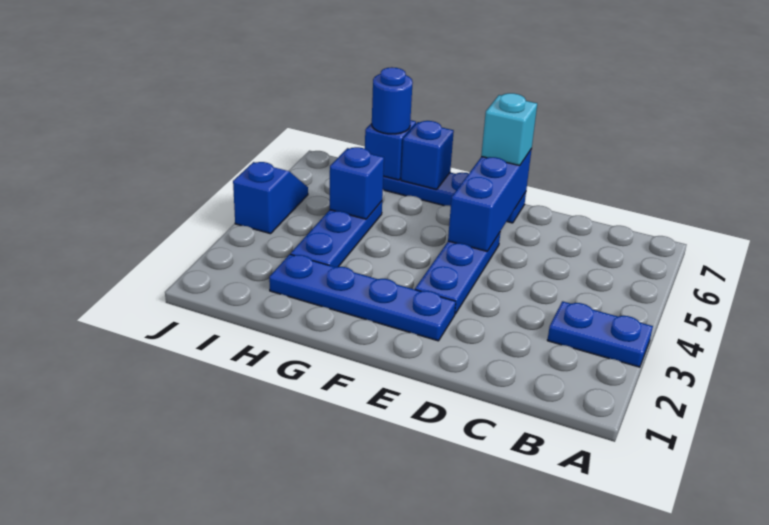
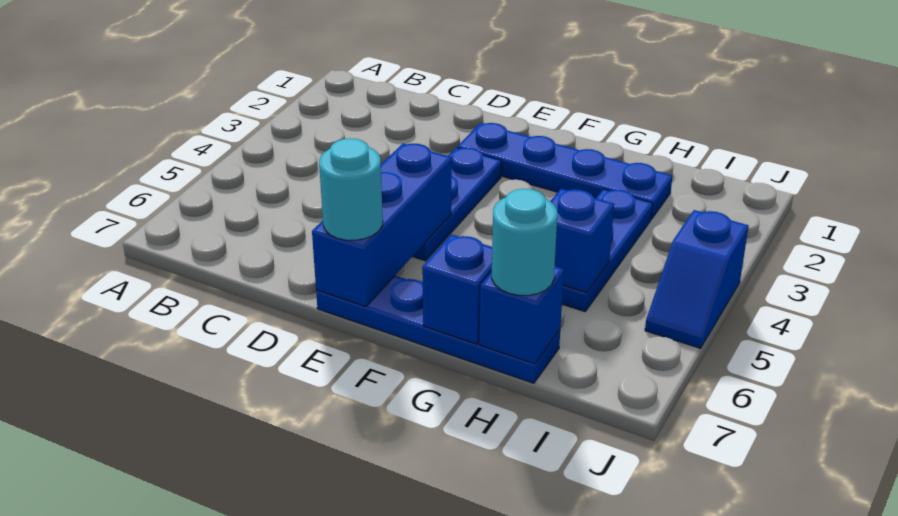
blue 1x2 plate [547,301,653,367] -> none
cyan 1x1 brick [481,93,537,166] -> cyan 1x1 round brick [319,138,383,240]
blue 1x1 round brick [372,67,413,134] -> cyan 1x1 round brick [492,189,557,296]

